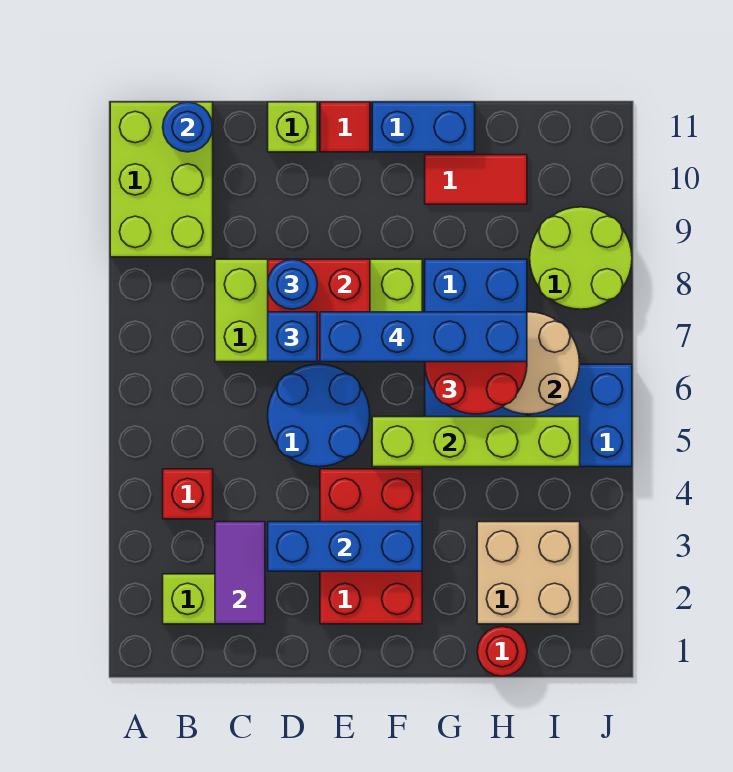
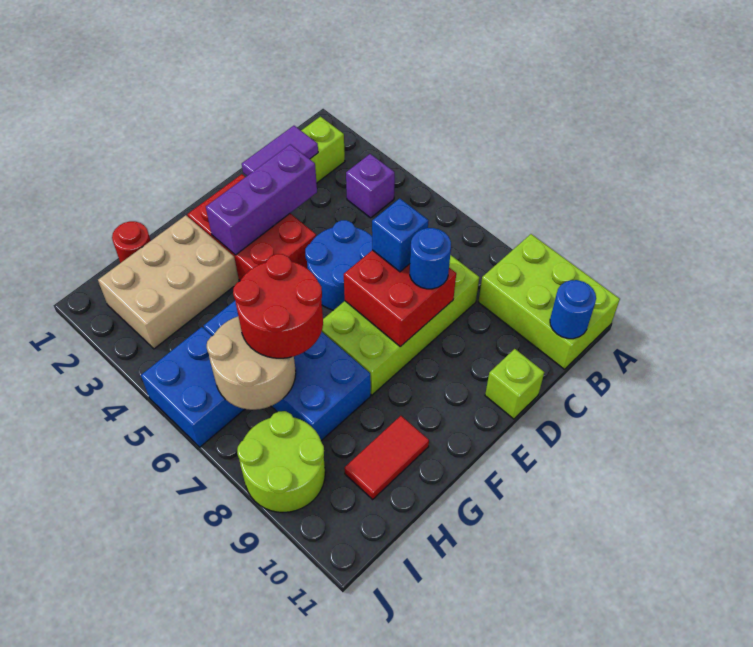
red 1x1 brick [163,469,213,519] -> purple 1x1 brick [346,154,395,218]
purple 1x2 tile [215,522,265,624] -> purple 1x2 tile turned to [242,126,318,176]
blue 1x3 brick [268,522,422,571] -> purple 1x3 brick [206,144,317,255]
blue 1x4 brick [320,312,527,362] -> none
red 1x1 tile [320,102,370,152] -> none
lime 1x4 brick [372,417,580,467] -> none
blue 1x2 brick [372,102,475,152] -> none
tan 2x2 brick [477,522,580,624] -> tan 2x3 brick [98,215,239,349]

